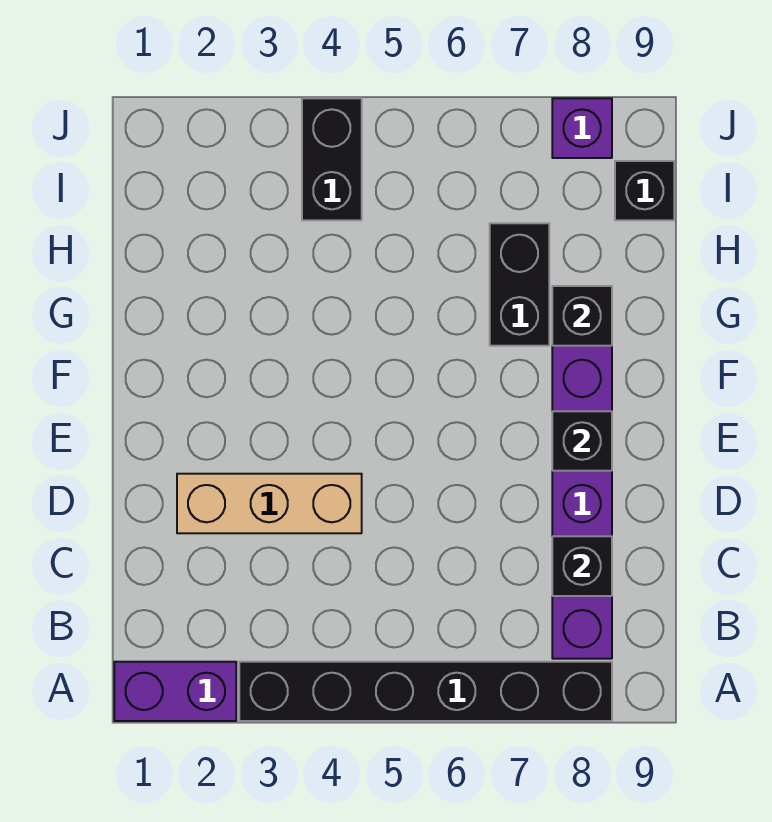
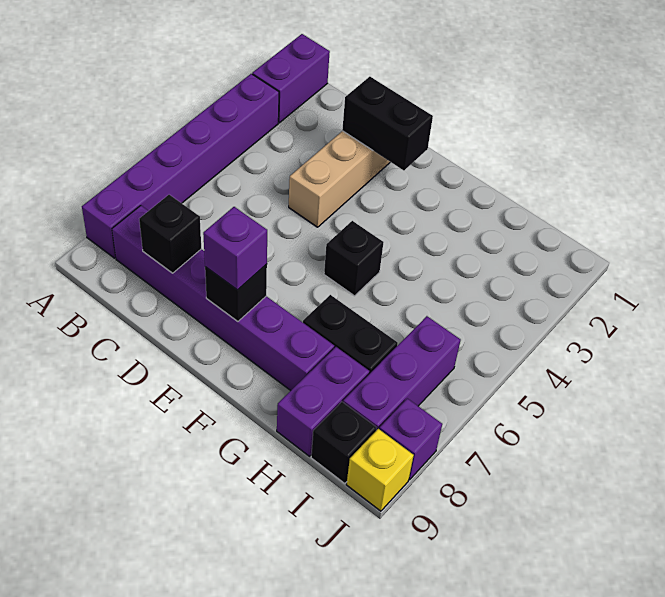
black 1x6 brick [239,662,612,721] -> purple 1x6 brick [82,74,279,258]
none -> purple 1x1 brick [203,207,267,290]
black 1x1 brick [552,286,612,346] -> black 1x1 brick moved to [324,221,384,296]
none -> purple 1x2 brick [277,347,369,456]
black 1x2 brick [302,98,362,220] -> black 1x2 brick moved to [342,77,433,170]
none -> purple 1x3 brick [343,316,461,430]
none -> yellow 1x1 brick [347,429,414,511]

